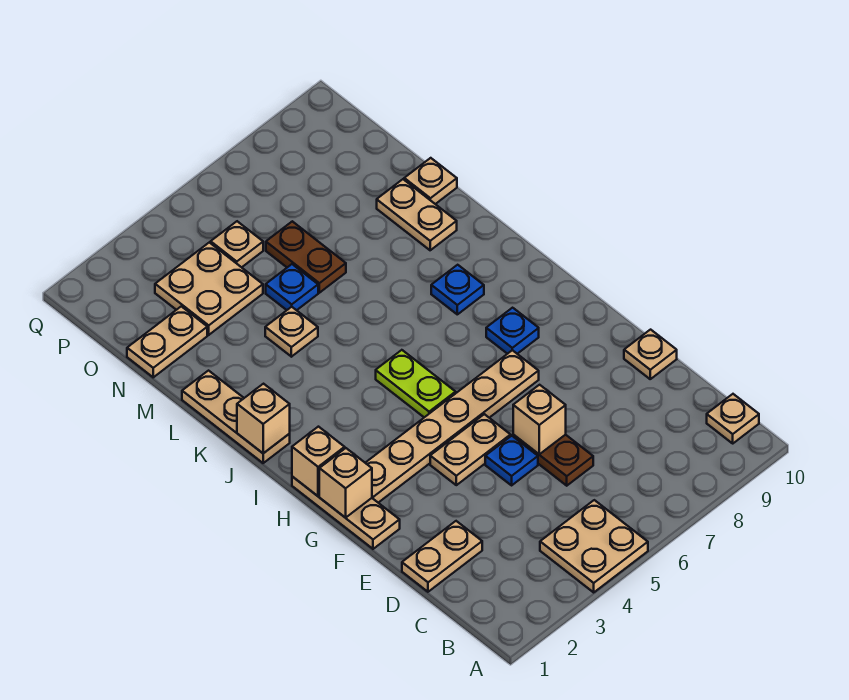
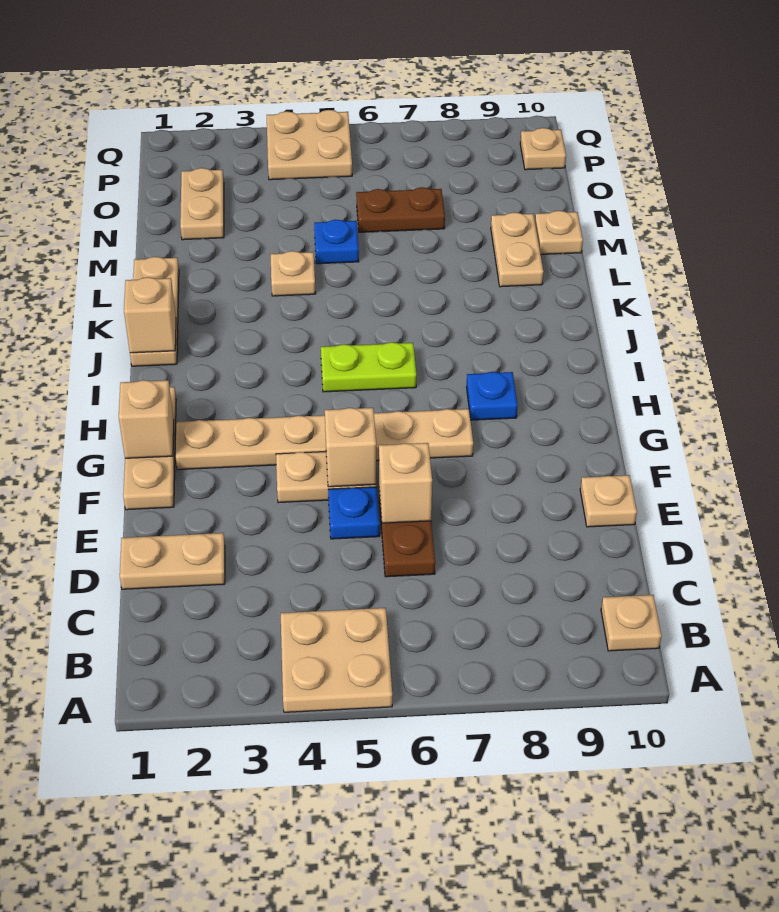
tan 1x1 brick [292,427,345,496] -> tan 1x1 brick moved to [325,408,377,487]
lime 1x2 plate [376,350,456,417] -> lime 1x2 plate turned to [321,342,416,392]
blue 1x1 plate [431,265,484,314] -> none
brown 1x2 plate [266,221,346,293] -> brown 1x2 plate turned to [356,187,445,232]
tan 1x2 plate [127,306,207,377] -> tan 1x2 plate turned to [180,168,224,240]
tan 2x2 plate [155,242,263,335] -> tan 2x2 plate moved to [267,110,352,180]
tan 1x1 plate [211,221,263,267] -> tan 1x1 plate moved to [520,128,566,170]

